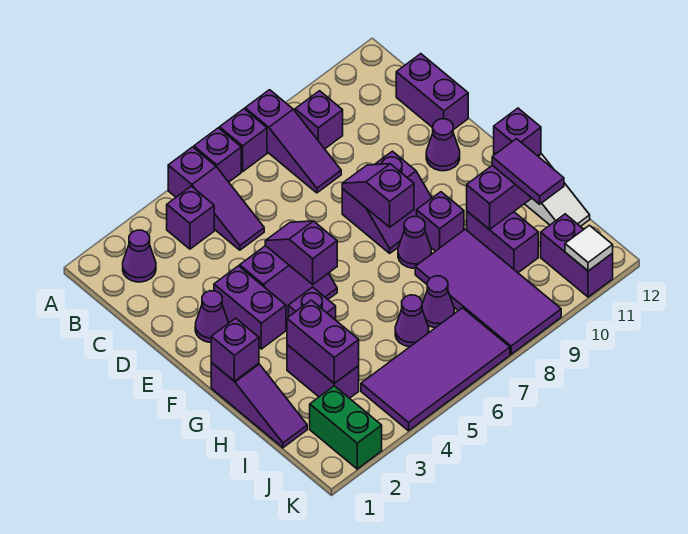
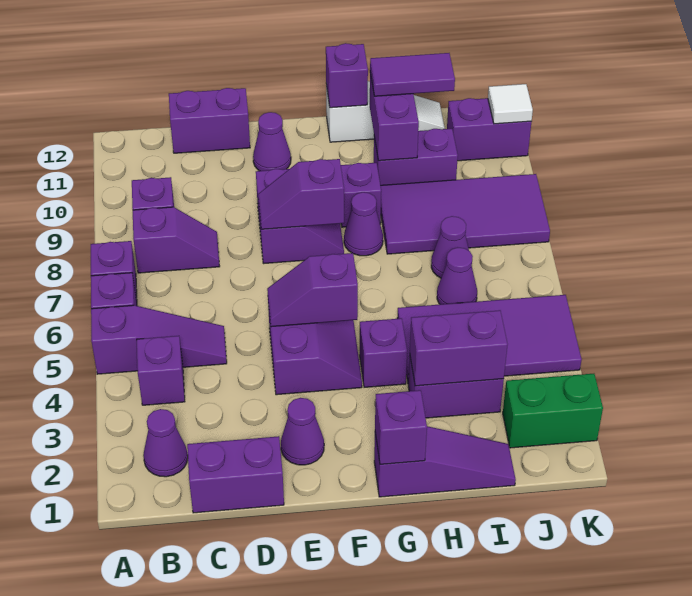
purple 1x3 slope [245,90,341,193] -> purple 1x2 slope [133,207,220,273]
purple 1x2 brick [214,266,286,349] -> purple 1x2 brick moved to [187,436,284,513]
purple 2x4 tile [361,308,510,431] -> purple 2x4 tile turned to [397,295,582,381]

